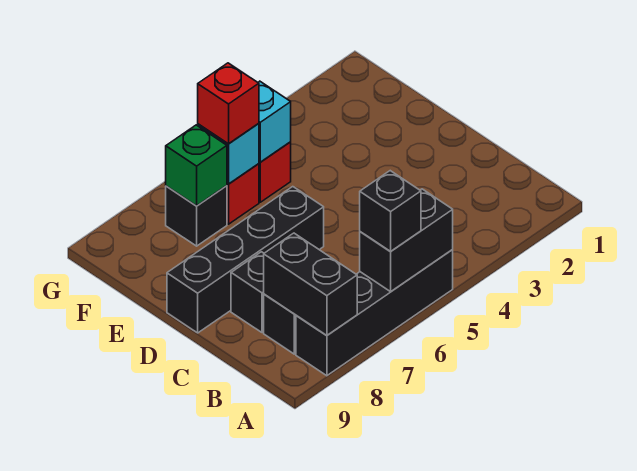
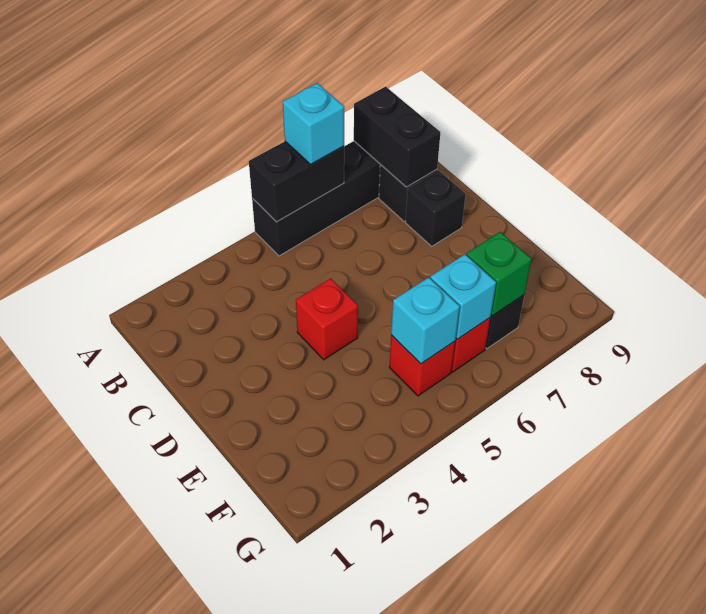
black 1x1 brick [360,171,421,251] -> cyan 1x1 brick [283,83,344,164]
black 1x4 brick [167,187,324,333] -> none
red 1x1 brick [198,63,259,144] -> red 1x1 brick moved to [296,278,358,360]

